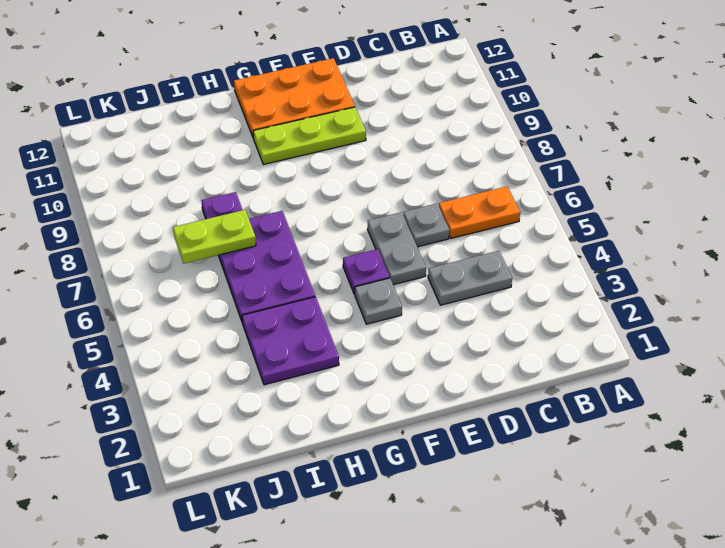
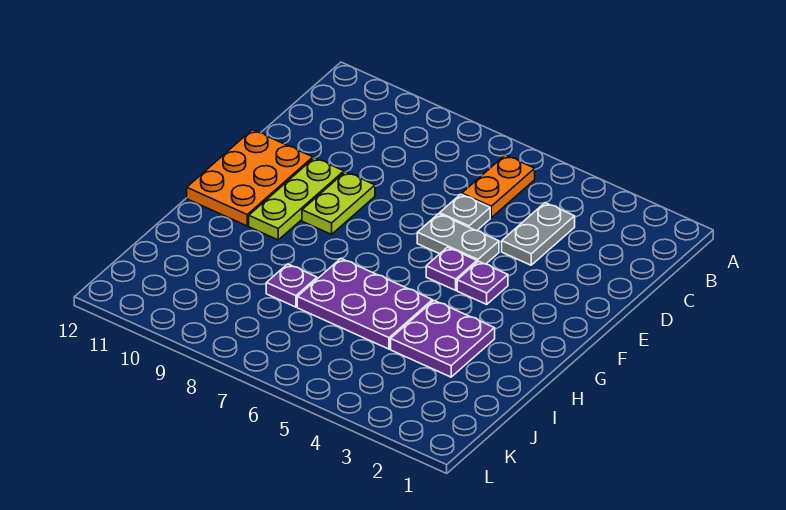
grey 1x1 plate [355,278,402,324] -> purple 1x1 plate [457,261,508,304]
lime 1x2 plate [173,210,256,264] -> lime 1x2 plate moved to [302,172,375,234]

